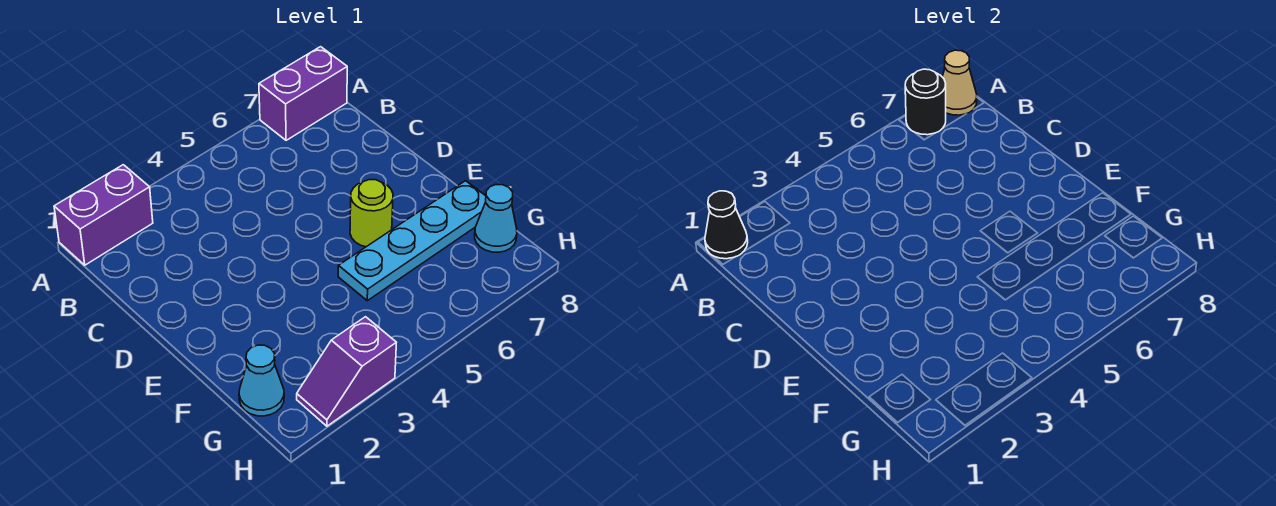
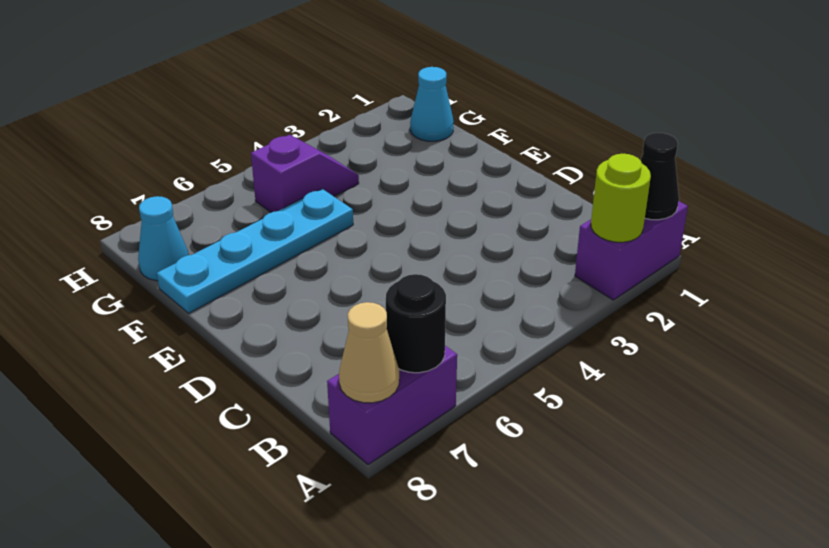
lime 1x1 round brick [350,180,393,247] -> lime 1x1 round brick moved to [591,154,651,242]
purple 1x2 slope [297,317,396,426] -> purple 1x2 slope moved to [251,135,359,212]

